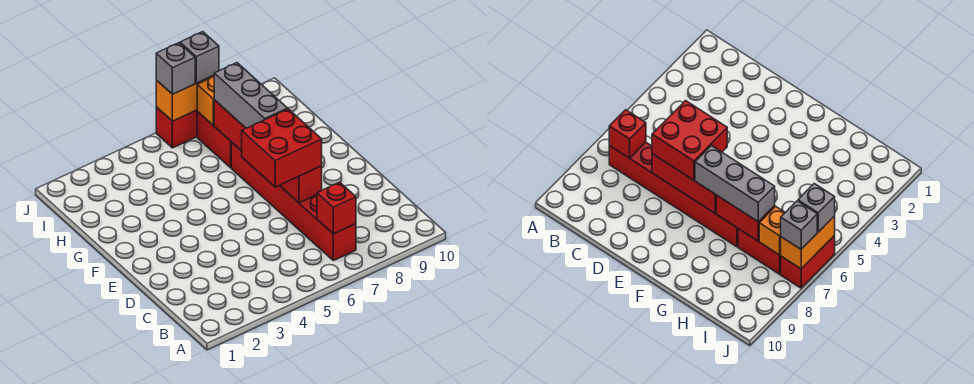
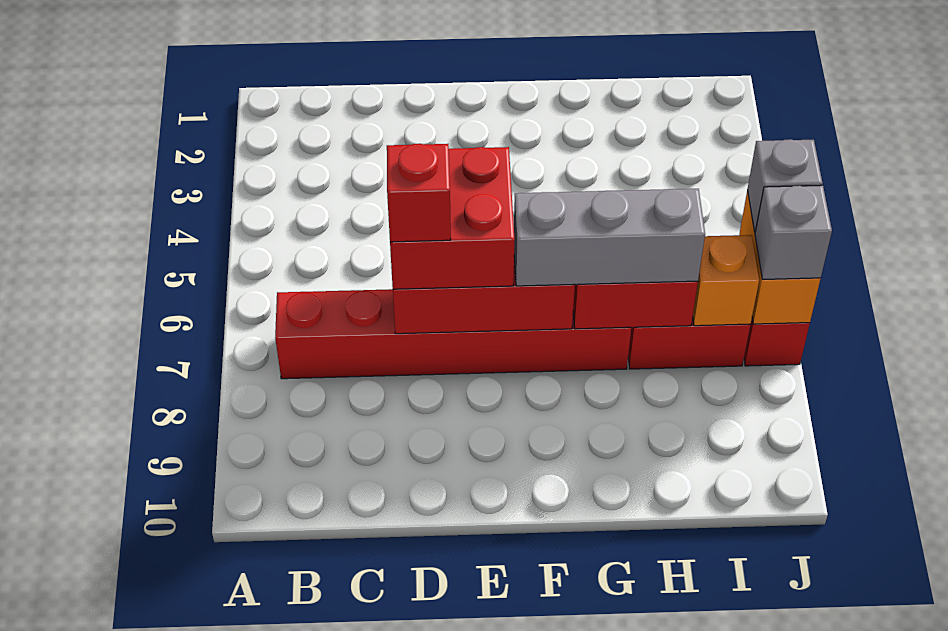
red 1x1 brick [317,182,356,234] -> red 1x1 brick moved to [387,144,451,242]

